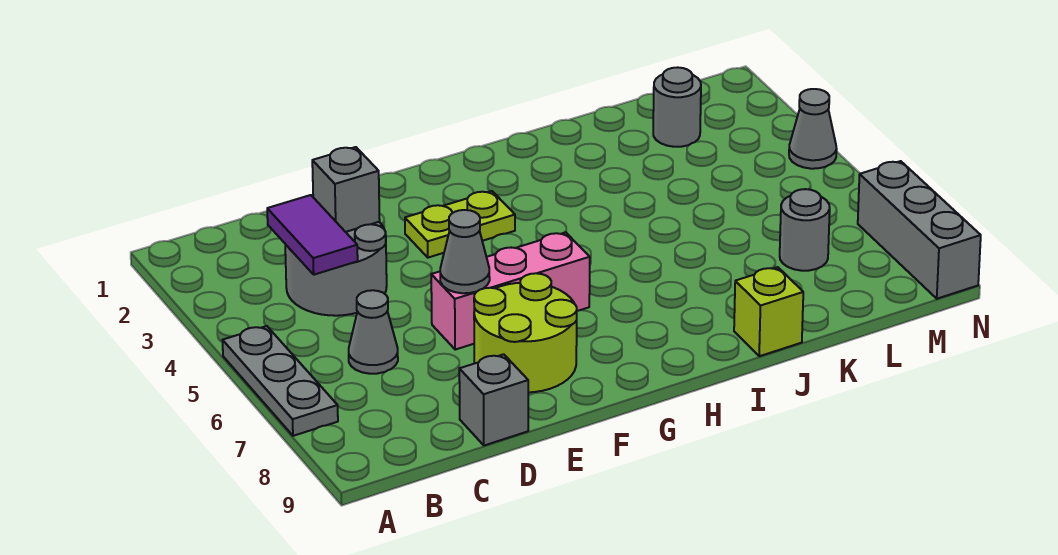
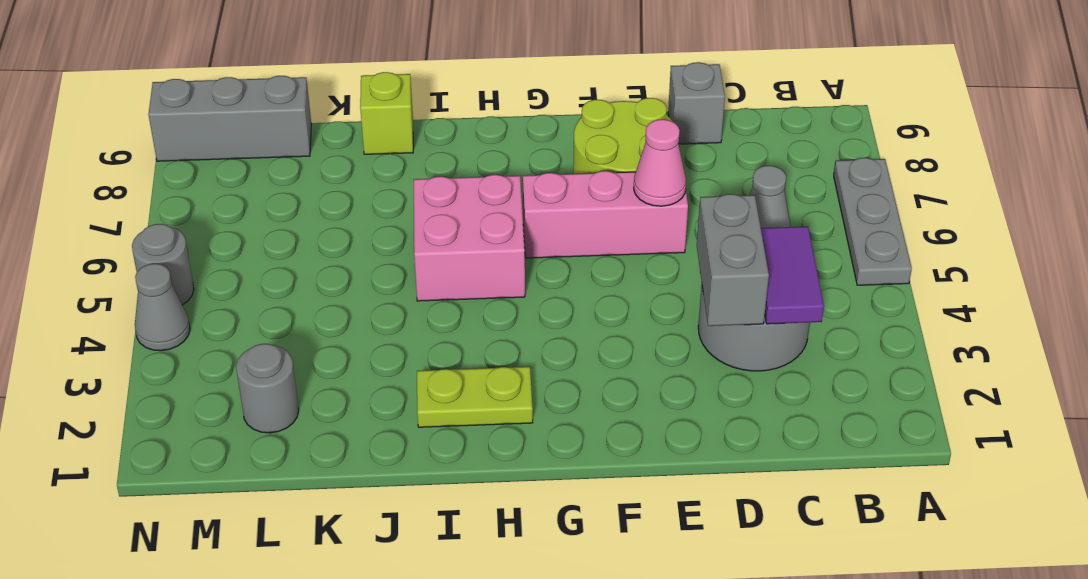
grey 1x1 brick [312,147,380,232] -> grey 1x2 brick [697,194,769,326]
grey 1x1 cone [440,210,490,293] -> pink 1x1 cone [634,119,686,206]
lime 1x2 plate [405,191,515,258] -> lime 1x2 plate moved to [417,367,533,427]
none -> pink 2x2 brick [414,175,525,301]
grey 1x1 round brick [780,189,830,271] -> grey 1x1 round brick moved to [132,224,194,305]
grey 1x3 brick [858,161,981,299] -> grey 1x3 brick turned to [149,76,311,161]

